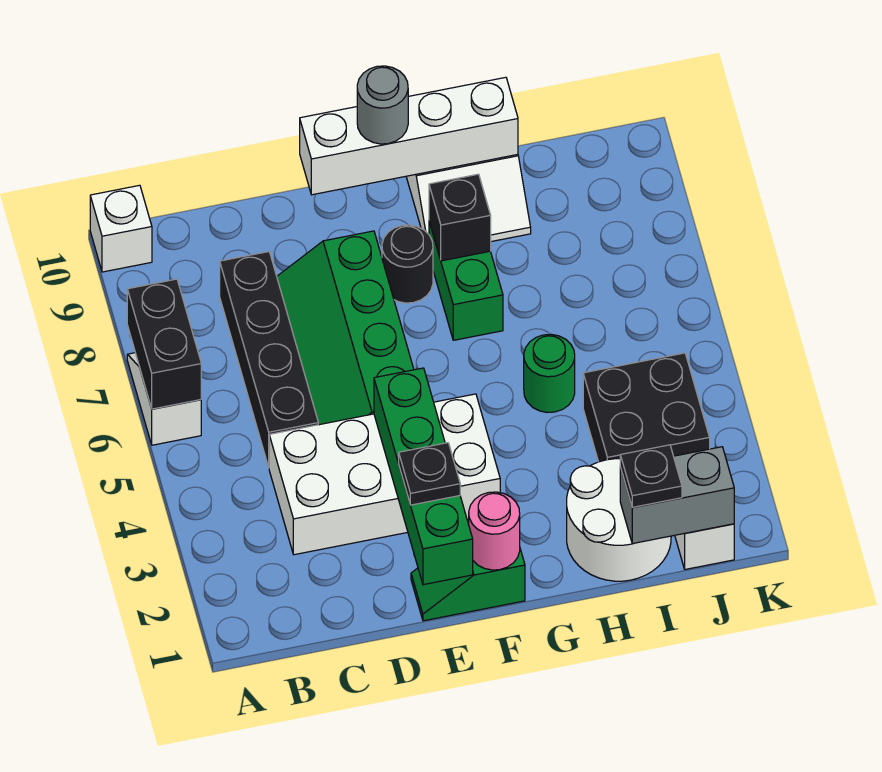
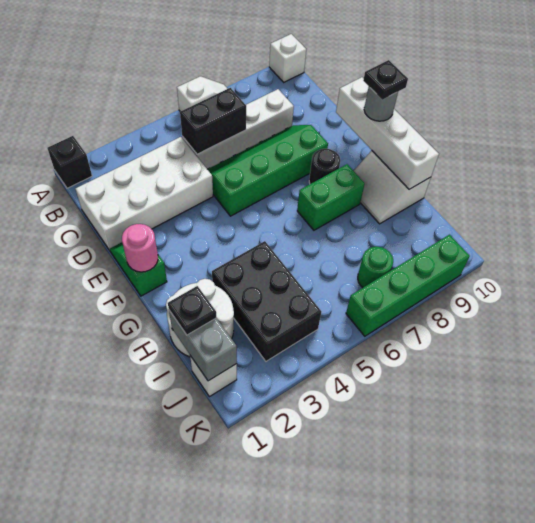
black 1x2 brick [127,279,201,409] -> black 1x2 brick moved to [180,88,246,154]
white 2x4 brick [269,394,500,555] -> white 2x4 brick turned to [76,137,213,250]
black 1x4 brick [220,252,318,467] -> white 1x4 brick [182,89,294,169]
green 1x4 brick [374,368,473,585] -> green 1x4 brick moved to [346,235,469,336]
black 1x1 plate [399,443,460,505] -> black 1x1 plate moved to [363,60,408,100]
black 1x1 brick [429,174,491,261] -> black 1x1 brick moved to [48,136,92,188]
green 1x1 round brick [524,334,575,413] -> green 1x1 round brick moved to [358,247,393,288]
black 2x2 brick [583,353,710,462] -> black 2x3 brick [212,241,321,361]

